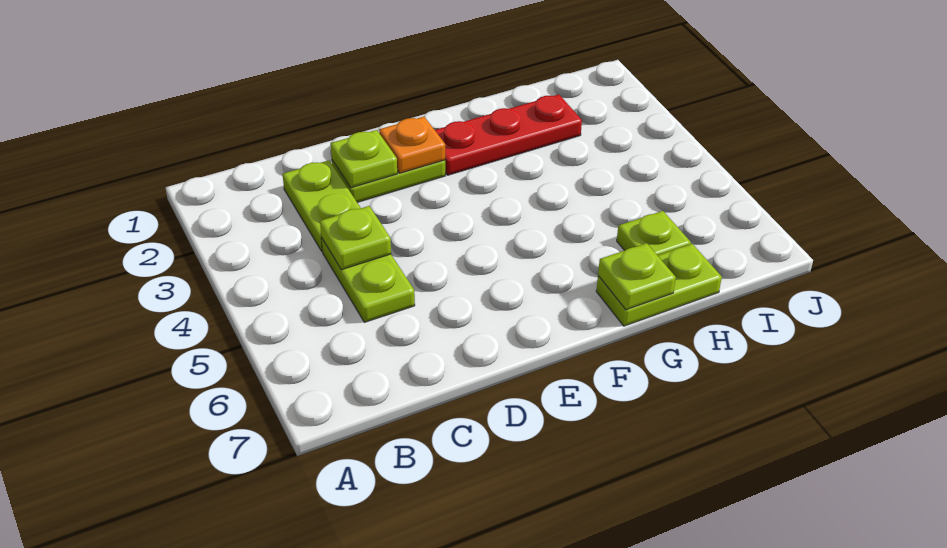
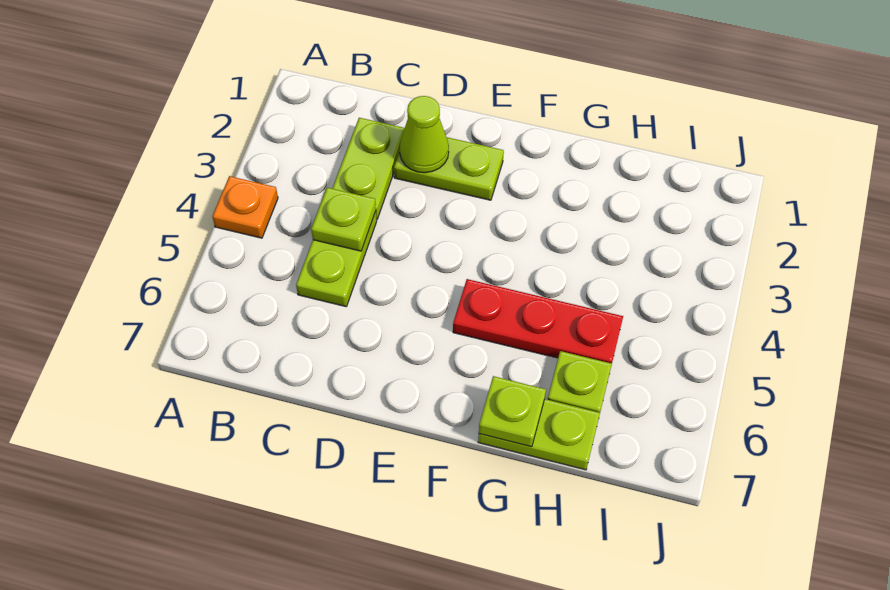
lime 1x1 plate [331,130,397,188] -> lime 1x1 cone [400,96,449,173]
orange 1x1 plate [379,117,445,173] -> orange 1x1 plate moved to [212,176,278,238]
red 1x3 plate [435,94,582,175] -> red 1x3 plate moved to [453,279,623,363]

